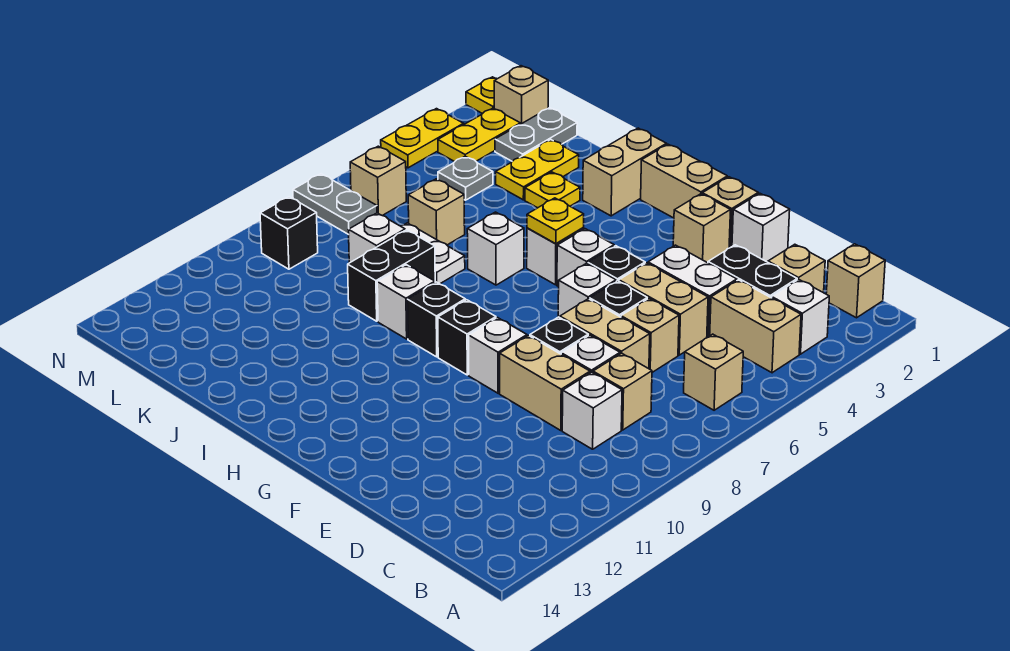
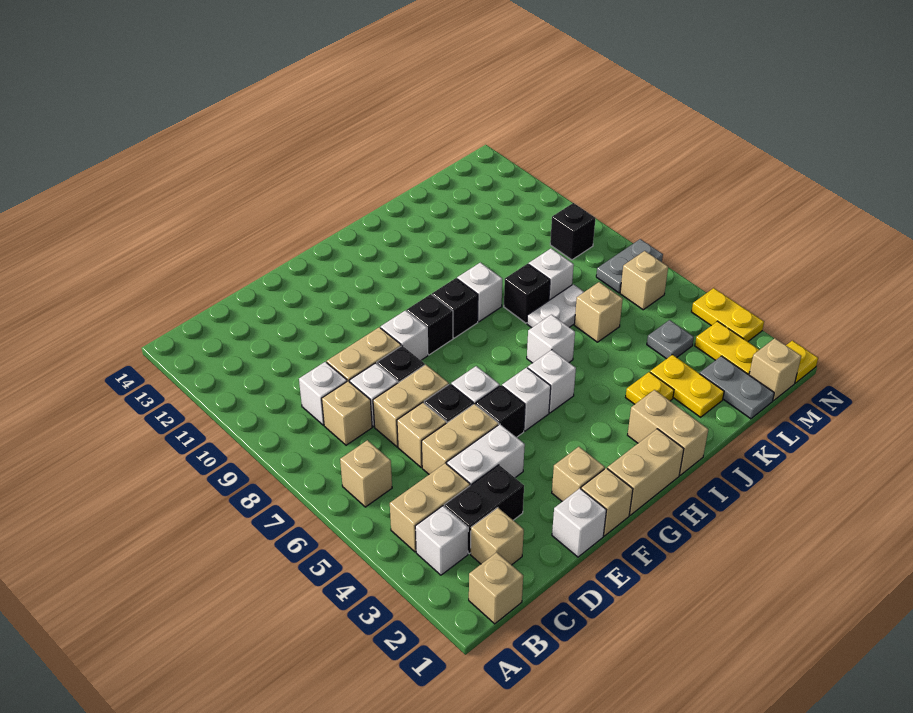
yellow 1x1 plate [527,198,584,244] -> none
black 1x2 brick [348,230,435,321] -> black 1x1 brick [504,264,550,323]

